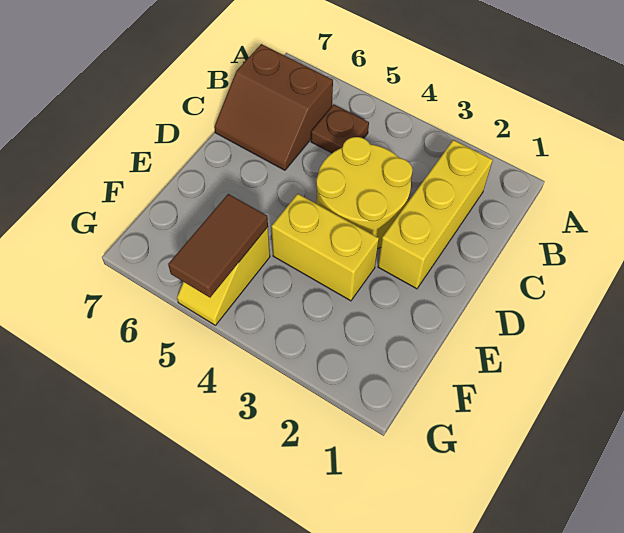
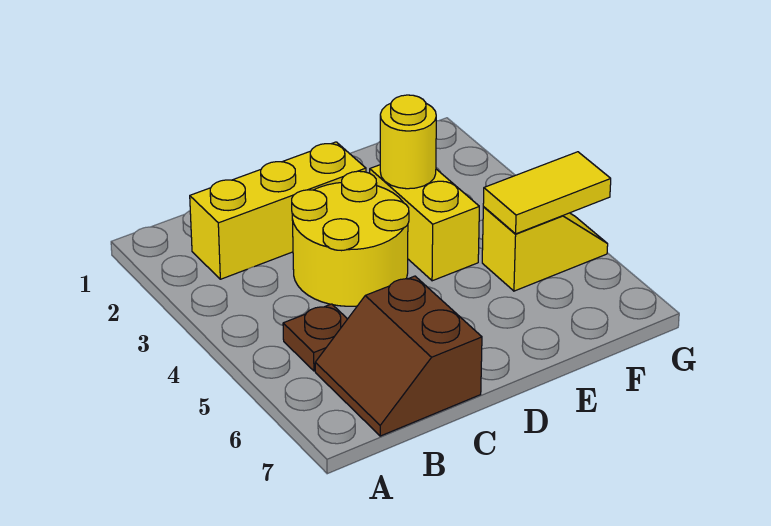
brown 2x2 slope [214,44,333,170] -> brown 2x2 slope turned to [315,276,482,436]
none -> yellow 1x1 round brick [380,95,436,189]
brown 1x2 tile [168,194,268,297] -> yellow 1x2 tile [483,152,611,234]

